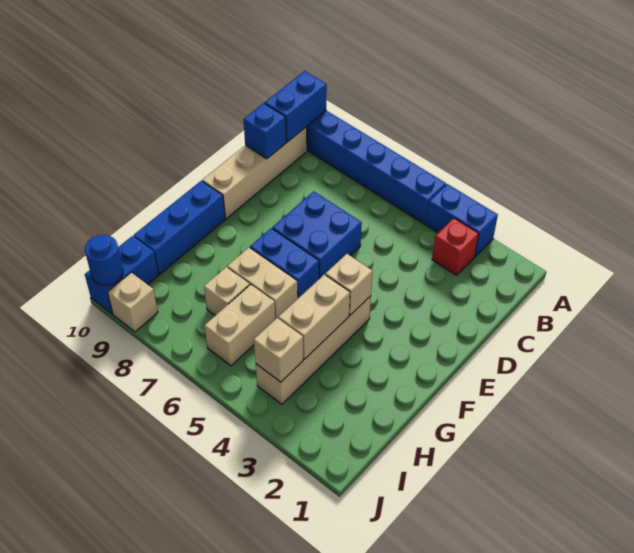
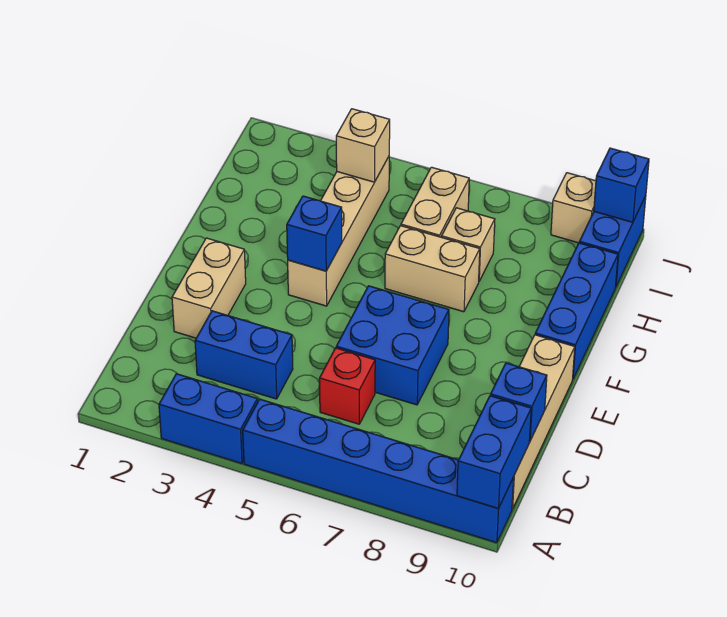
red 1x1 brick [432,218,479,275] -> red 1x1 brick moved to [319,348,375,424]
tan 1x1 brick [325,254,372,315] -> blue 1x1 brick [287,196,342,271]
blue 1x2 brick [250,228,319,298] -> blue 1x2 brick moved to [195,311,293,399]
tan 1x2 brick [278,275,350,359] -> tan 1x2 brick moved to [172,238,246,338]
blue 1x1 round brick [85,235,123,285] -> blue 1x1 brick [594,148,649,222]

